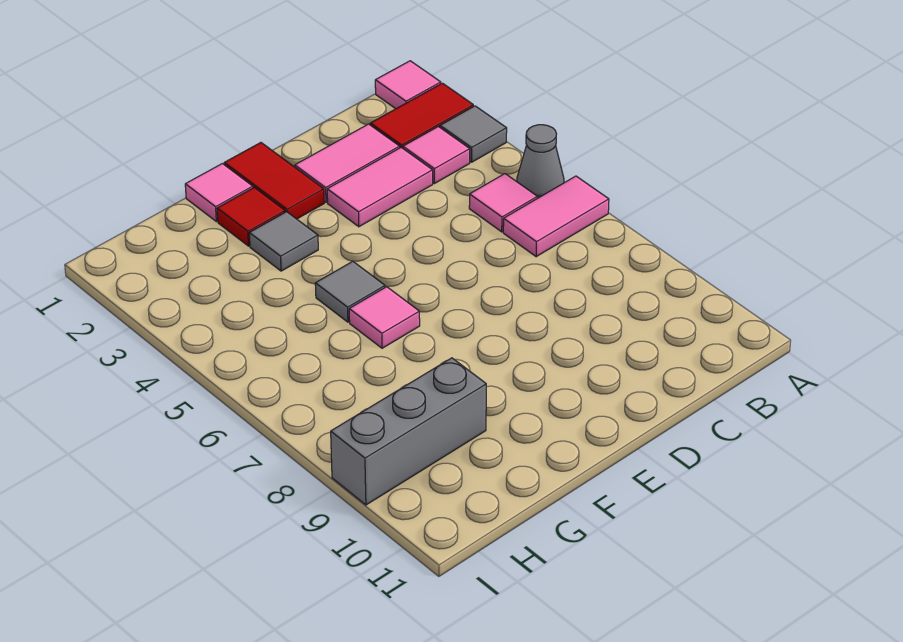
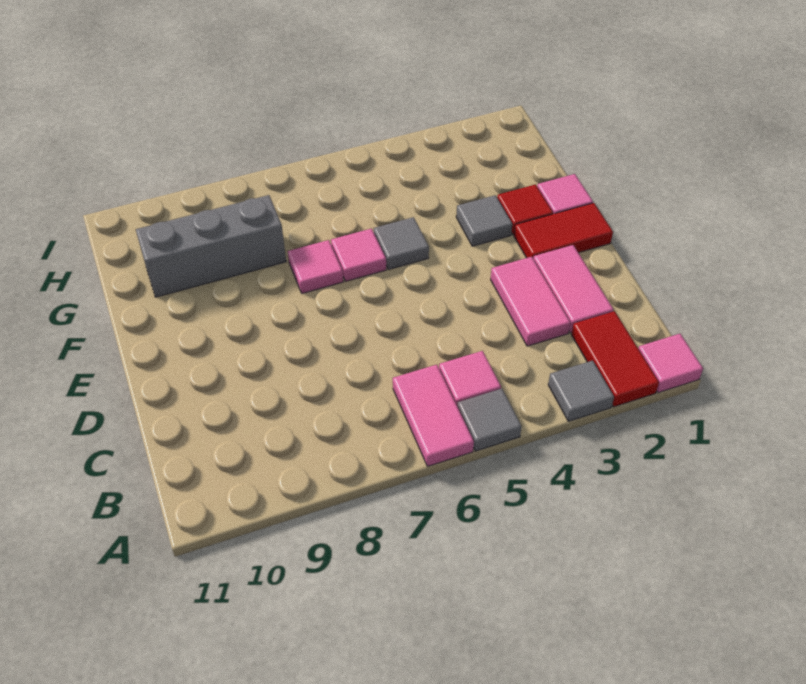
grey 1x1 cone [517,125,564,198] -> grey 1x1 tile [457,389,522,451]
pink 1x1 tile [403,127,470,184] -> pink 1x1 tile moved to [288,240,343,293]
grey 1x3 brick [331,358,486,505] -> grey 1x3 brick turned to [136,195,286,297]

